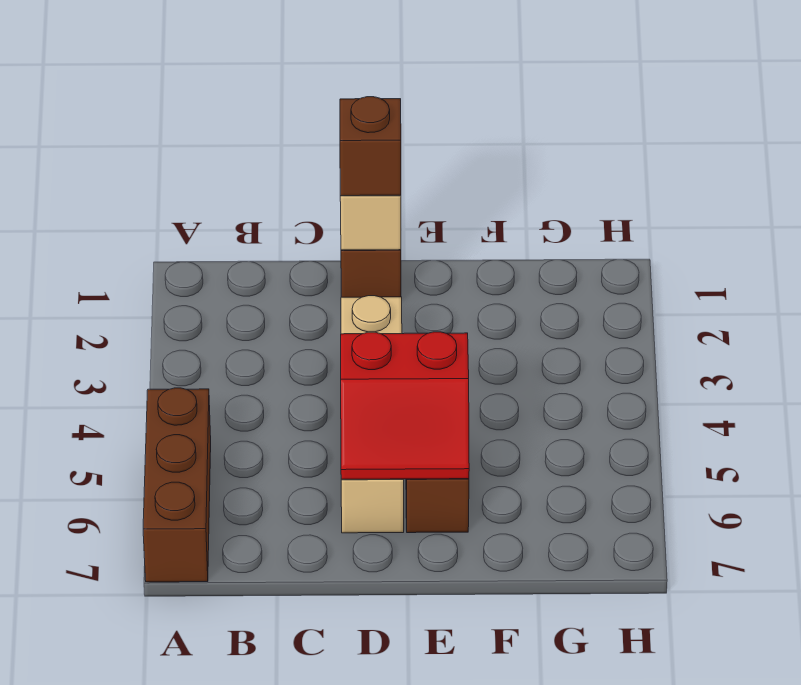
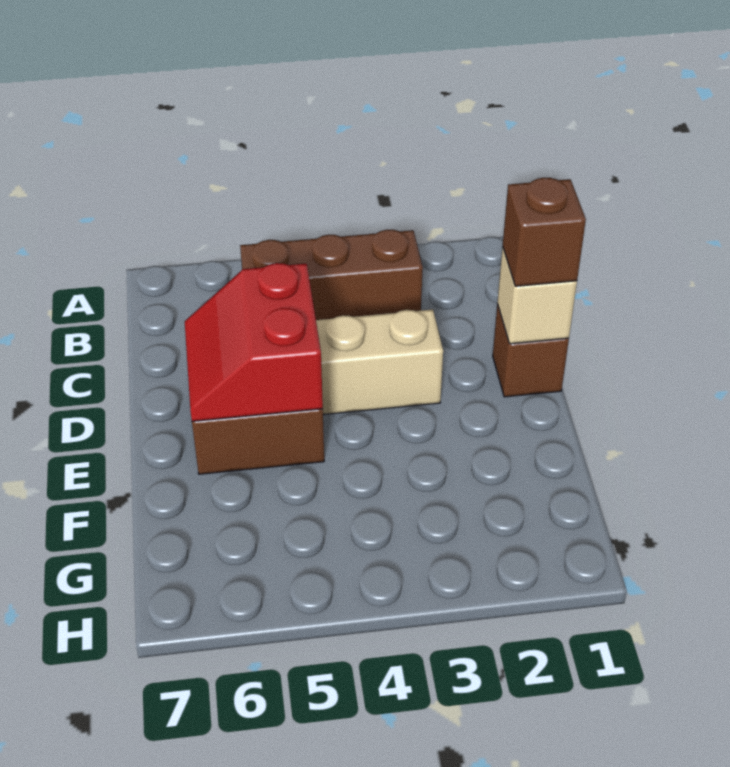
brown 1x3 brick [143,388,211,582] -> brown 1x3 brick moved to [240,230,423,320]

